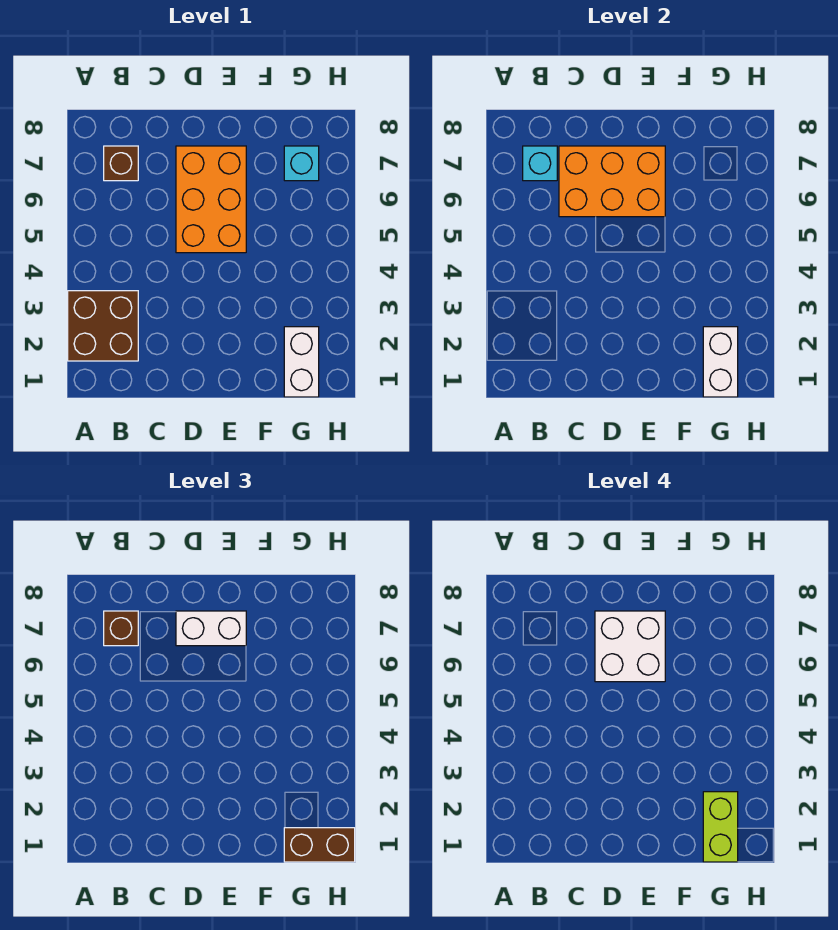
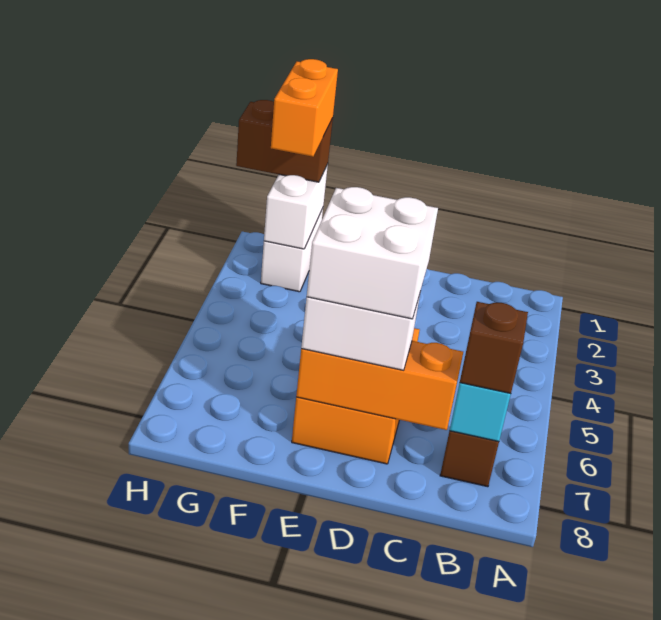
brown 2x2 brick [68,291,138,361] -> none
orange 2x3 brick [559,146,665,217] -> orange 1x3 brick [296,341,463,430]
lime 1x2 brick [703,792,738,862] -> orange 1x2 brick [271,59,338,157]
cyan 1x1 brick [284,146,319,181] -> none

